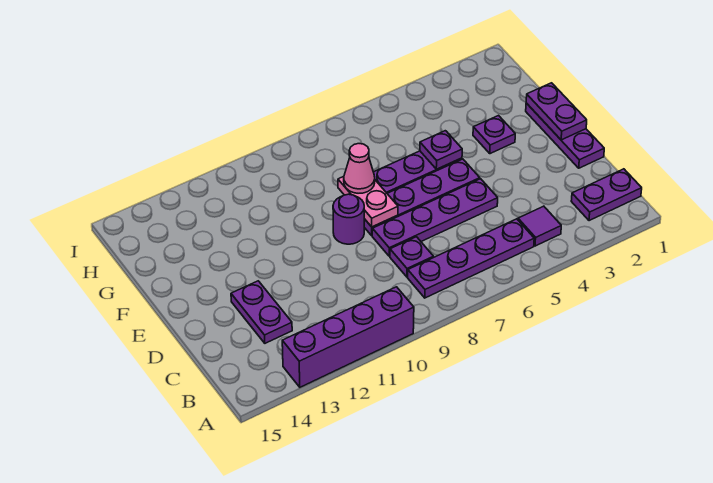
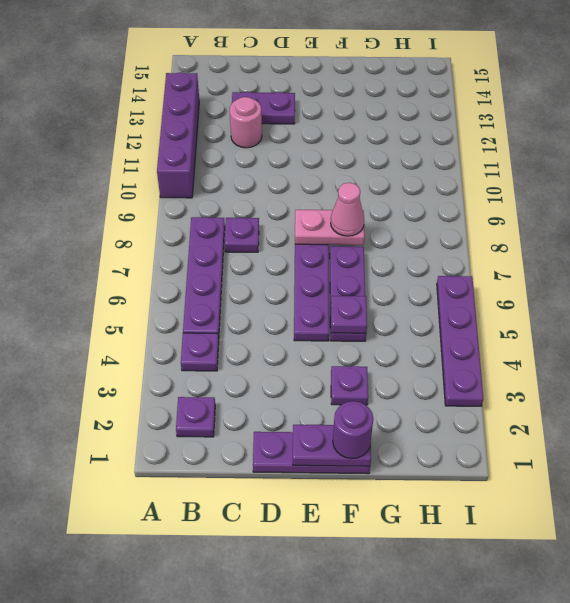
purple 1x2 plate [571,169,642,221] -> purple 1x1 plate [176,397,215,437]
purple 1x1 tile [518,206,561,246] -> purple 1x1 plate [181,333,219,371]
none -> pink 1x1 round brick [230,97,262,148]
purple 1x4 plate [372,179,498,256] -> purple 1x4 plate moved to [437,276,483,406]
purple 1x1 round brick [333,194,364,244] -> purple 1x1 round brick moved to [333,401,373,459]

